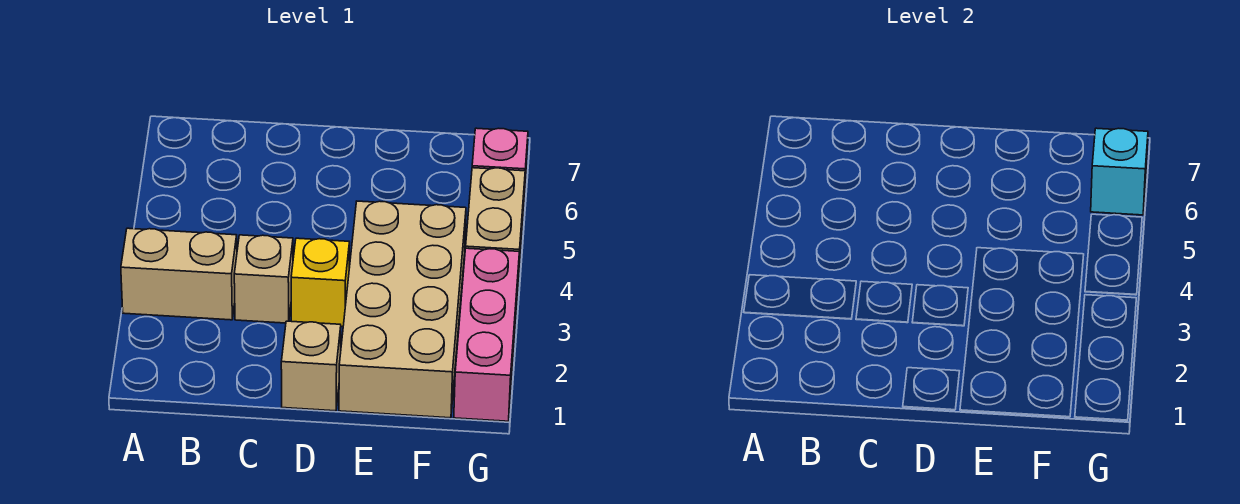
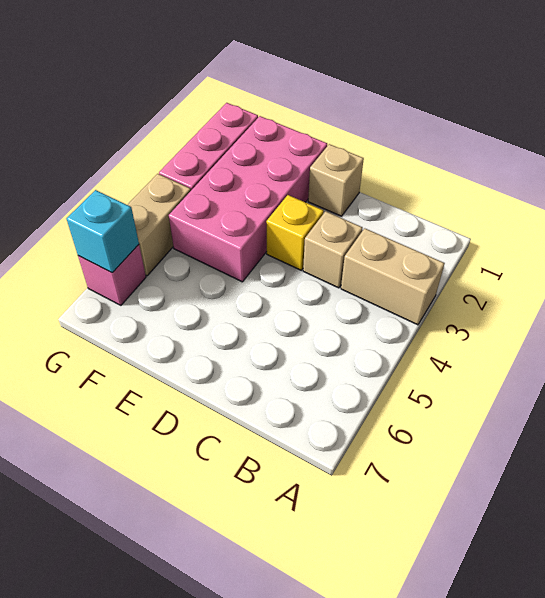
tan 2x4 brick [339,201,466,418] -> pink 2x4 brick [169,116,327,282]

